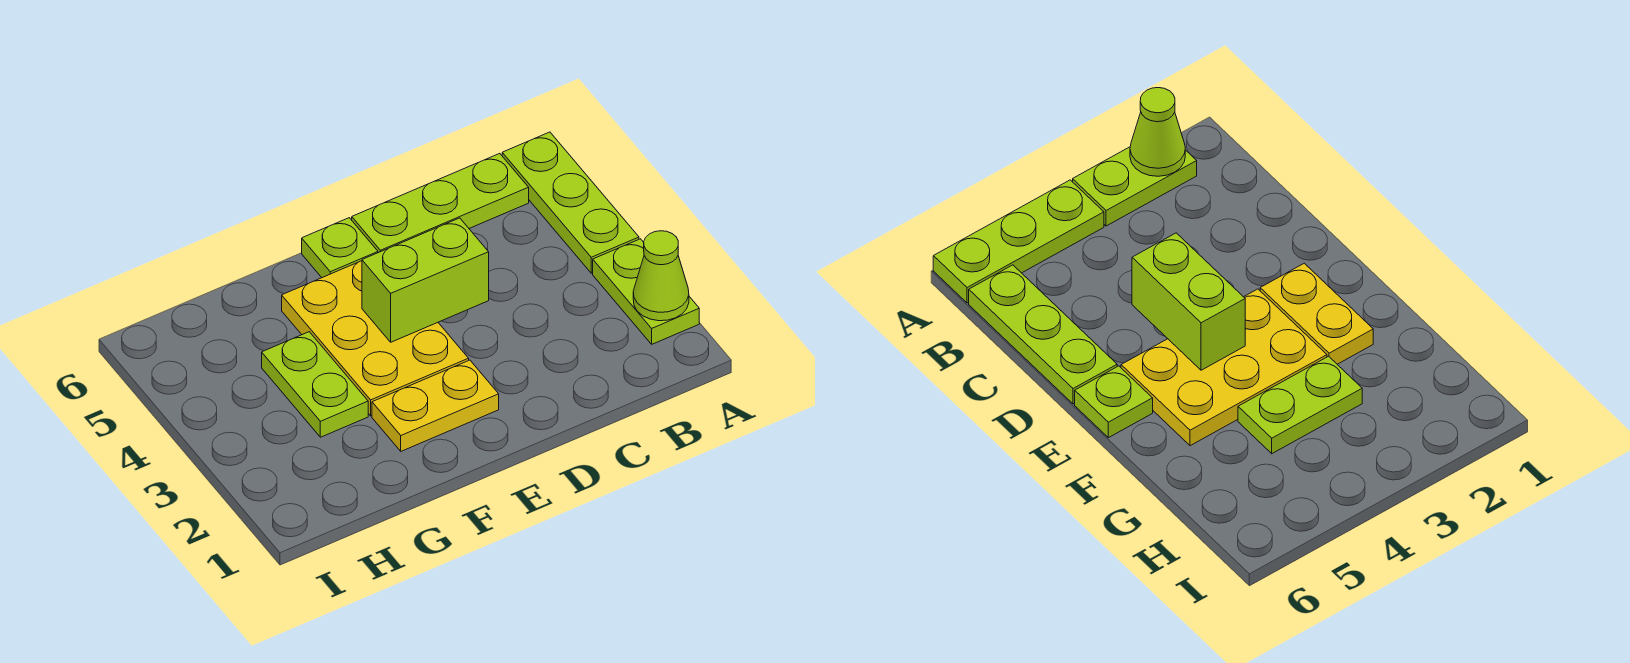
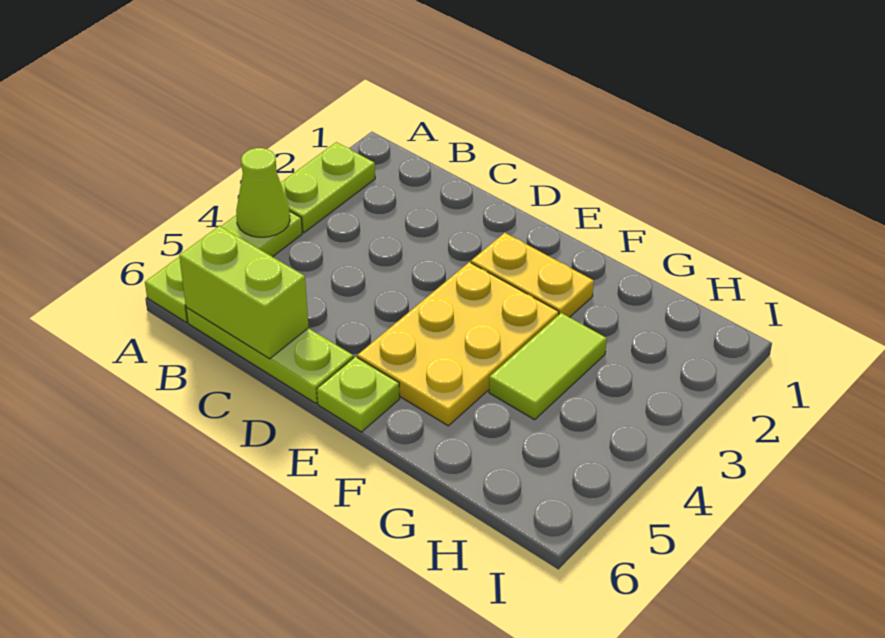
lime 1x1 cone [633,231,689,321] -> lime 1x1 cone moved to [236,148,290,237]
lime 1x2 brick [362,218,489,342] -> lime 1x2 brick moved to [179,226,309,359]
lime 1x2 plate [262,332,368,437] -> lime 1x2 tile [489,313,607,420]

